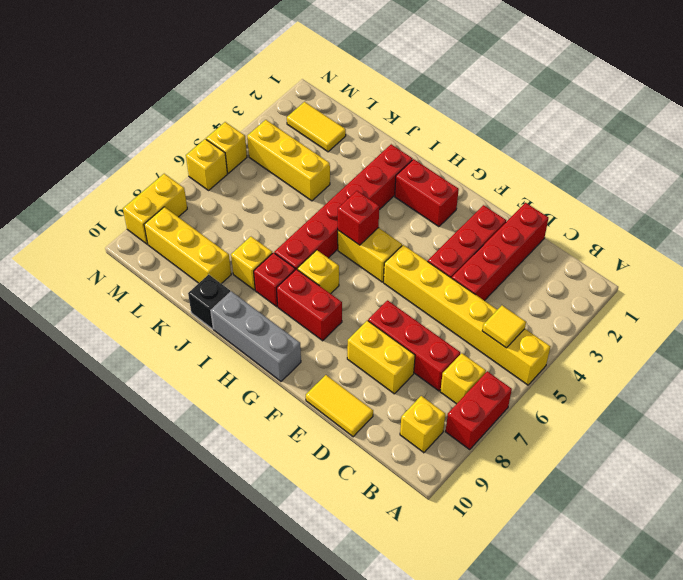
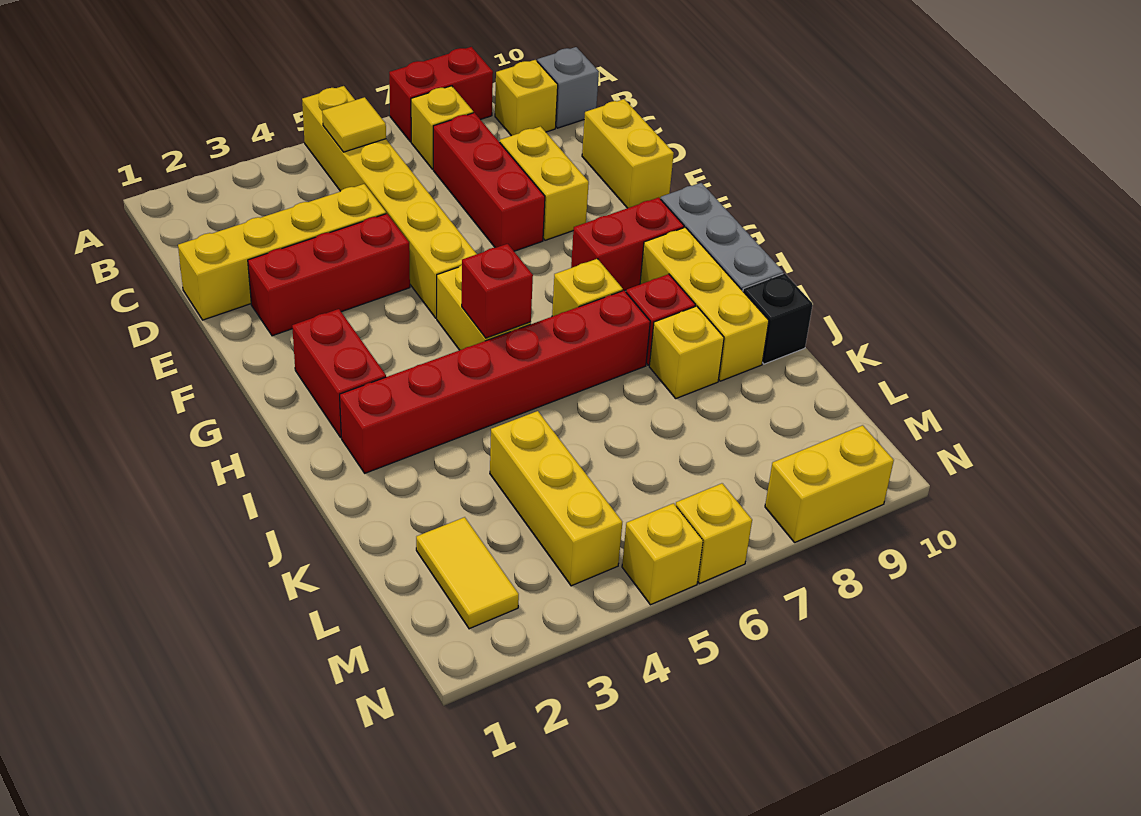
none -> grey 1x1 brick [537,47,599,128]
red 1x4 brick [452,203,548,301] -> yellow 1x4 brick [178,184,386,320]
yellow 1x2 tile [306,375,373,437] -> yellow 1x2 brick [582,99,674,208]
red 1x2 brick [277,269,342,341] -> red 1x2 brick turned to [571,197,684,291]
yellow 1x3 brick [144,207,231,284] -> yellow 1x3 brick moved to [640,227,769,381]

